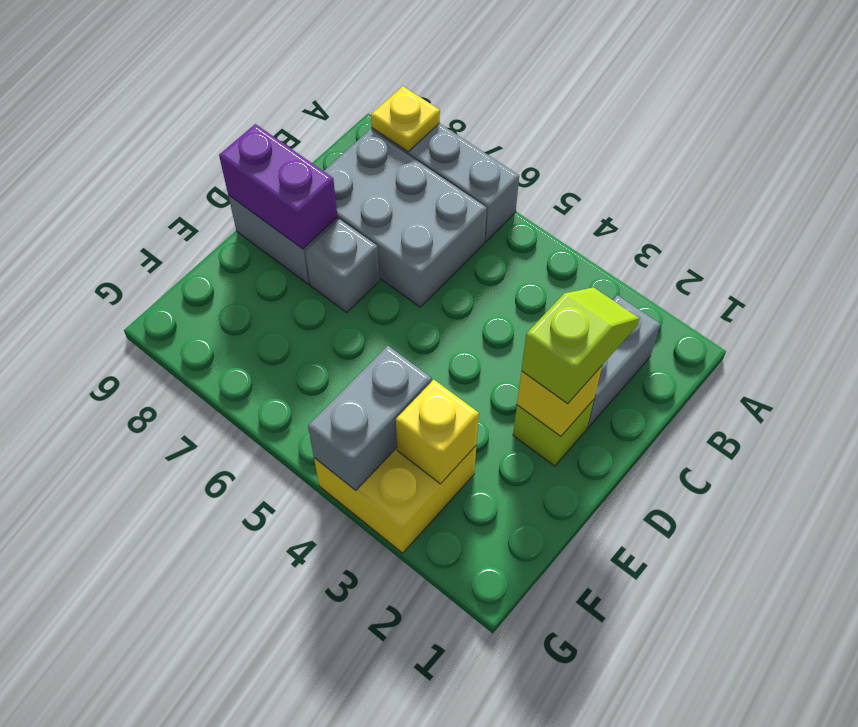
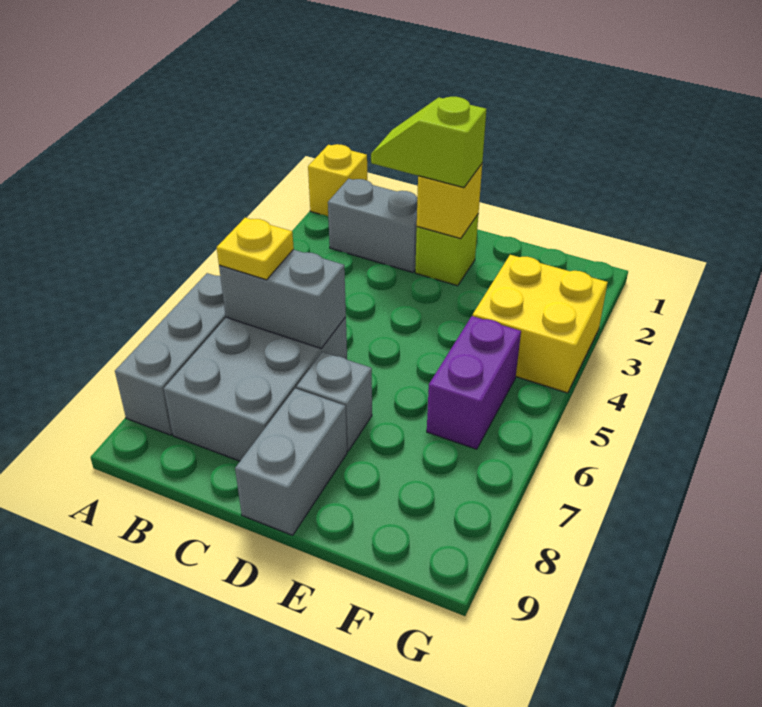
yellow 1x1 plate [371,86,440,152] -> yellow 1x1 plate moved to [217,218,294,280]
purple 1x2 brick [219,124,337,249] -> purple 1x2 brick moved to [427,316,521,449]
yellow 1x1 brick [396,380,479,484] -> yellow 1x1 brick moved to [308,144,367,216]
grey 1x2 brick [308,346,432,490] -> grey 1x2 brick moved to [219,250,346,348]

